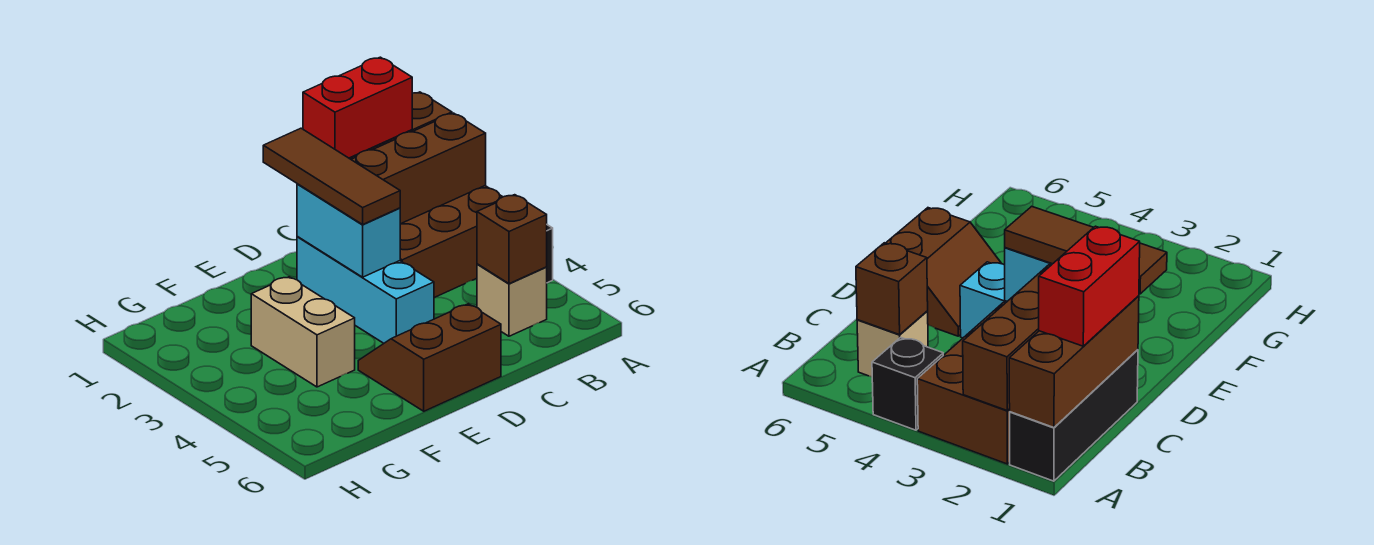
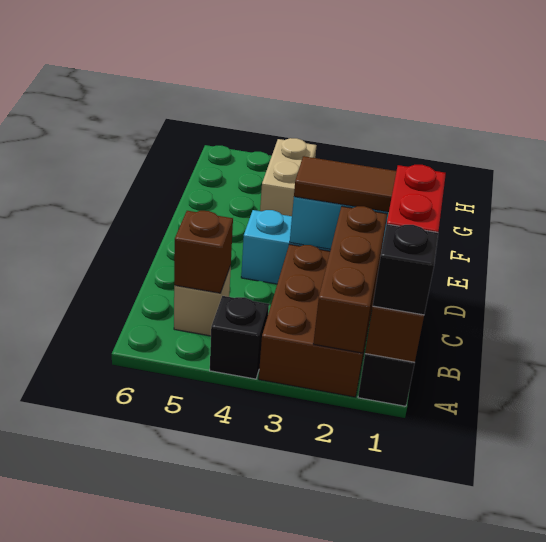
none -> black 1x1 brick [373,224,438,315]
brown 2x2 slope [358,304,501,411] -> none
tan 1x2 brick [251,277,355,387] -> tan 1x2 brick turned to [260,138,317,216]

